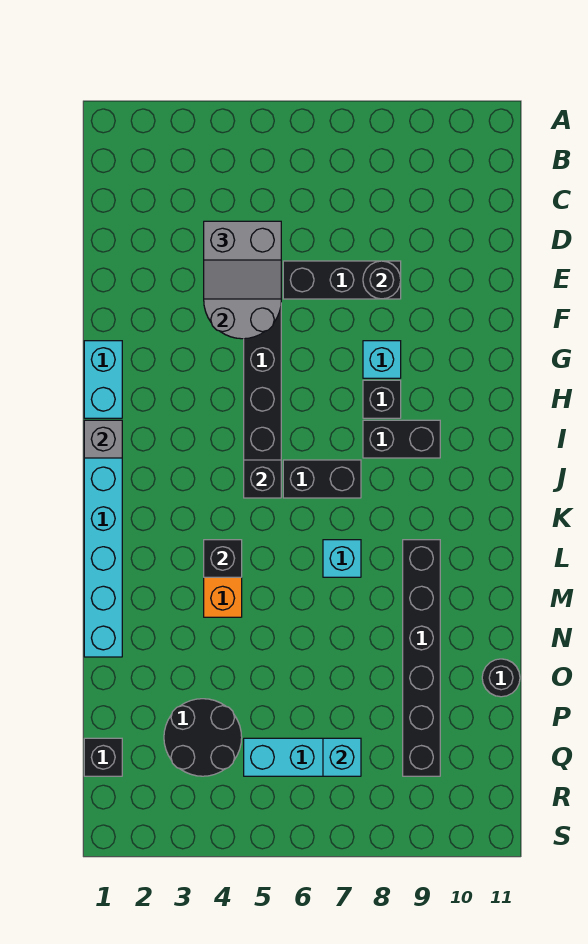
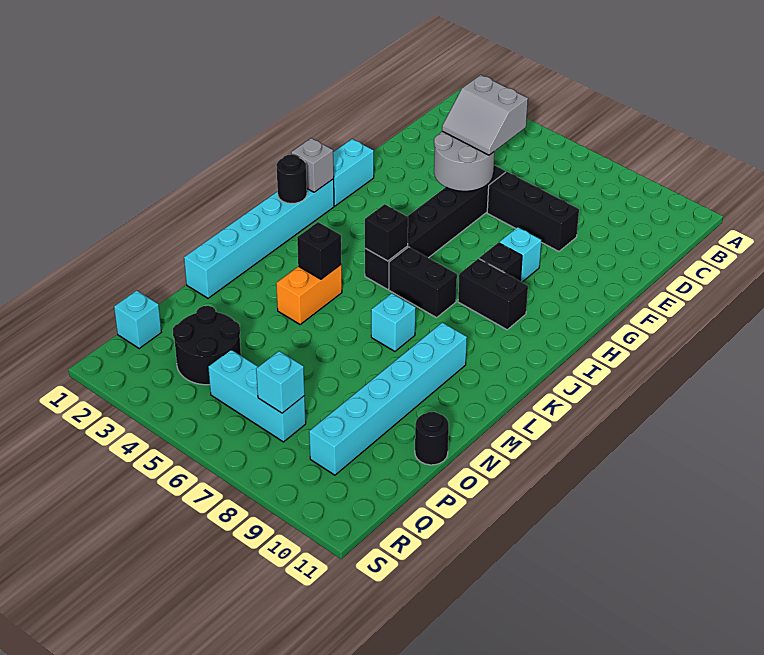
black 1x1 round brick [363,261,401,299] -> black 1x1 round brick moved to [276,154,307,204]
black 1x6 brick [403,540,440,776] -> cyan 1x6 brick [309,323,467,475]
black 1x1 brick [84,738,122,776] -> cyan 1x1 brick [114,290,161,348]

